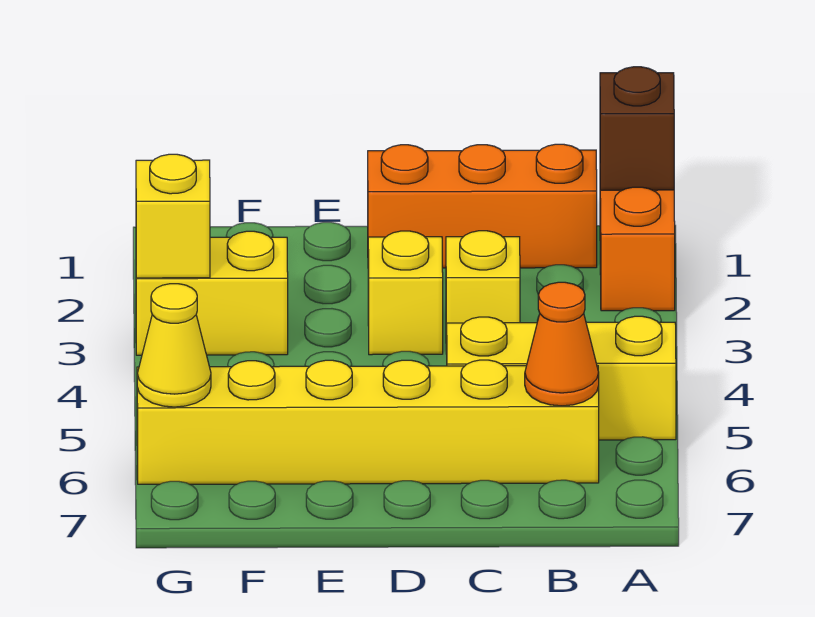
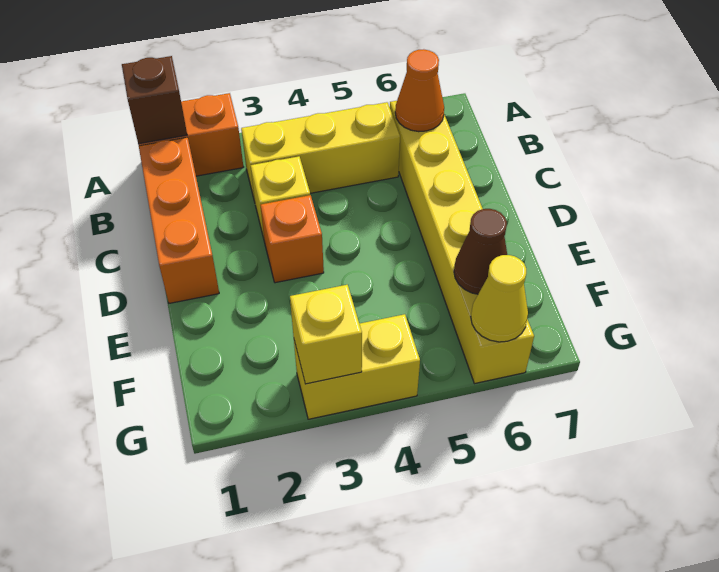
yellow 1x3 brick [447,316,676,440] -> yellow 1x3 brick turned to [241,102,400,202]
yellow 1x1 brick [368,231,443,355] -> orange 1x1 brick [260,195,324,283]
yellow 1x2 brick [136,231,288,355] -> yellow 1x2 brick turned to [294,314,420,419]
none -> brown 1x1 cone [454,209,507,294]

